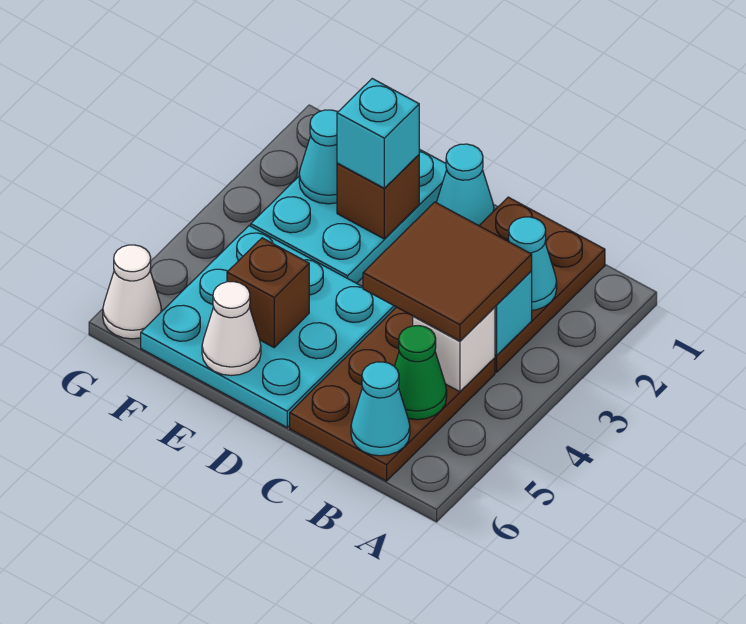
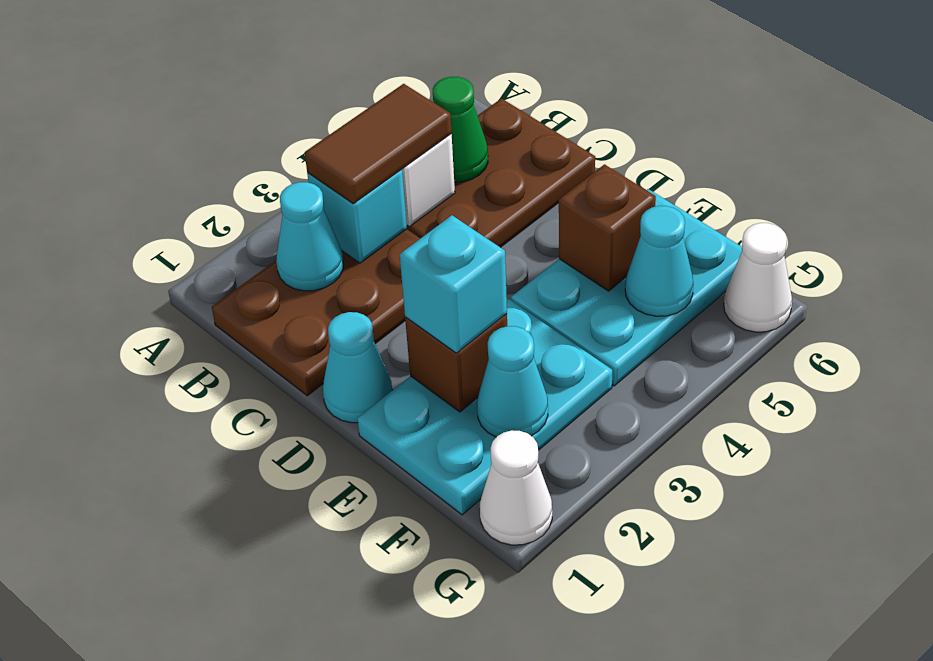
brown 2x2 tile [363,202,532,341] -> brown 1x2 tile [305,84,452,204]
cyan 1x1 cone [351,362,410,456] -> cyan 1x1 cone moved to [625,206,693,316]
cyan 3x3 plate [141,226,396,427] -> cyan 2x3 plate [511,189,742,386]
white 1x1 cone [202,282,261,376] -> white 1x1 cone moved to [480,430,552,545]

